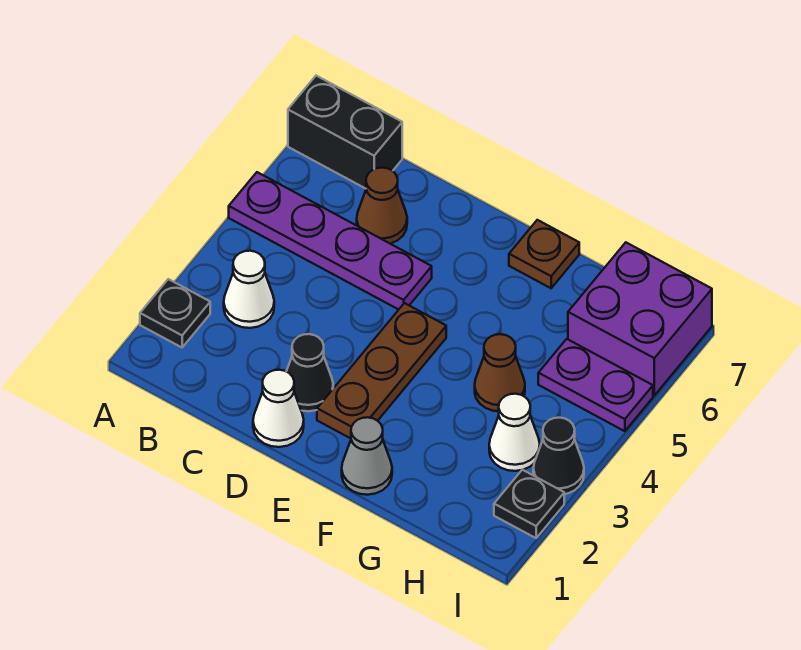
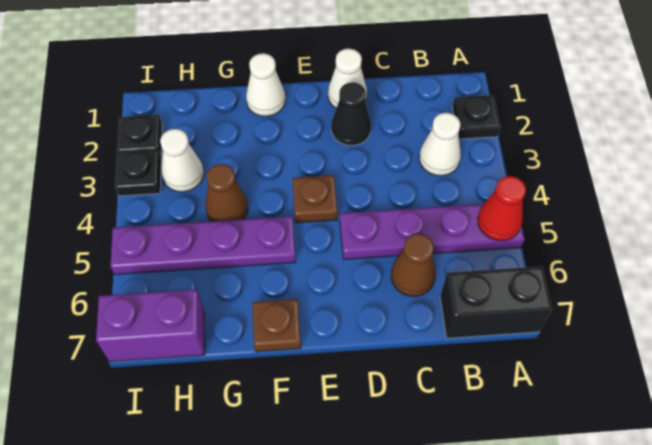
none -> red 1x1 cone [478,176,526,241]
brown 1x3 plate [317,303,446,438] -> brown 1x1 plate [292,175,338,223]
grey 1x1 cone [342,417,392,495] -> white 1x1 cone [246,53,285,116]
purple 1x2 plate [538,339,653,431] -> purple 1x4 plate [110,216,296,274]
purple 2x2 brick [568,243,712,395] -> purple 1x2 brick [96,289,205,362]
black 1x1 cone [533,418,584,494] -> black 1x1 plate [115,150,161,196]

